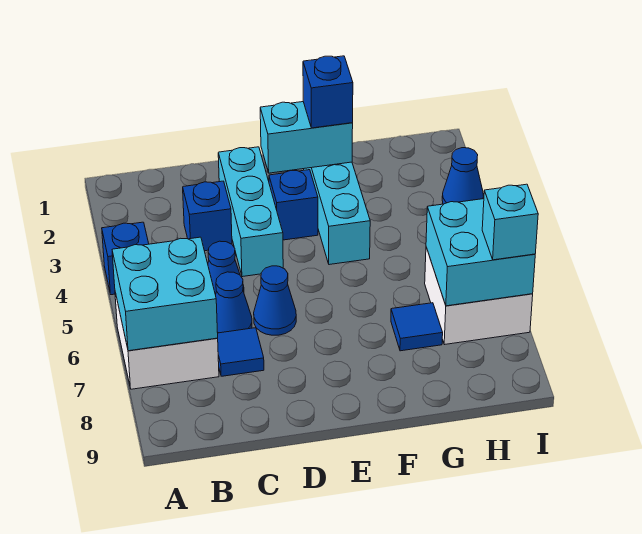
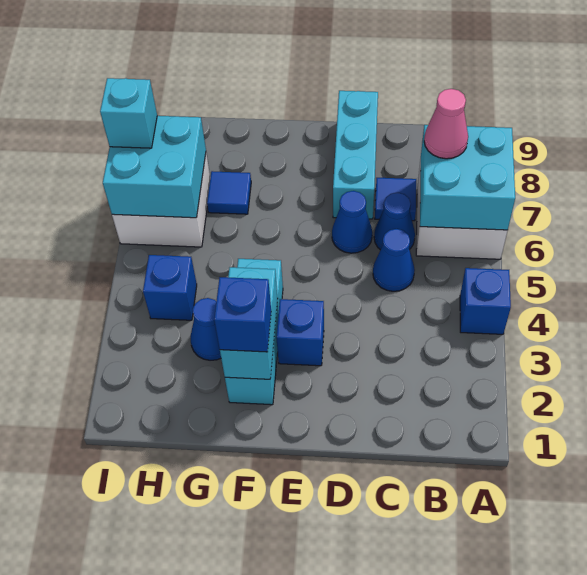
none -> pink 1x1 cone [424,89,468,159]
blue 1x1 brick [183,181,232,251] -> blue 1x1 brick moved to [143,255,197,320]
cyan 1x3 brick [218,147,283,277] -> cyan 1x3 brick moved to [333,91,378,219]
cyan 1x2 brick [260,102,353,173] -> cyan 1x2 brick turned to [220,267,278,379]
blue 1x1 cone [442,148,484,204] -> blue 1x1 cone moved to [190,298,221,360]

